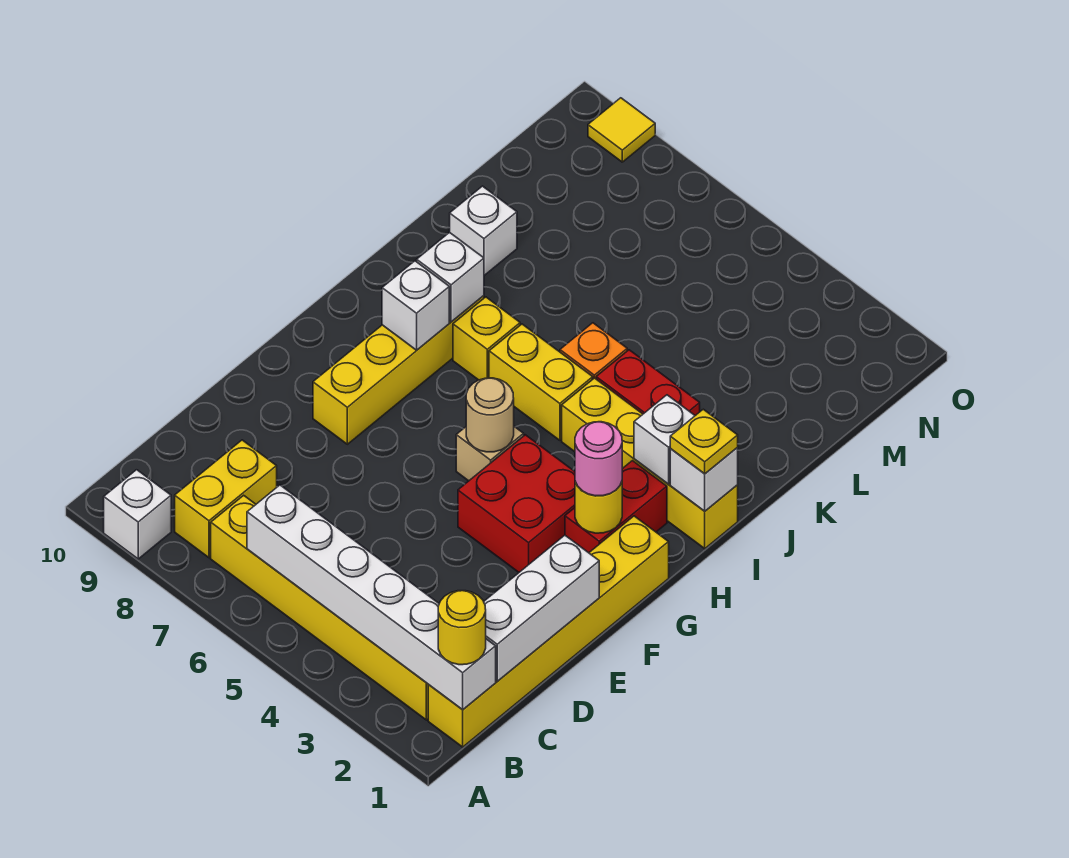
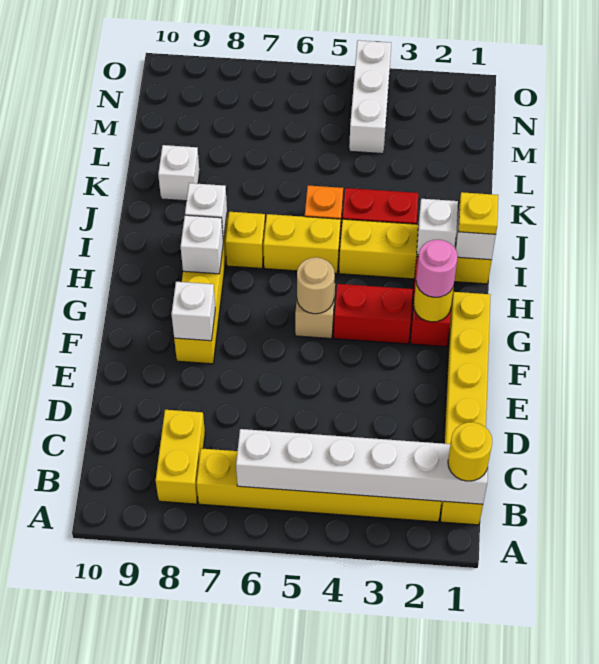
white 1x1 brick [104,470,171,559] -> white 1x1 brick moved to [171,282,215,341]
white 1x3 brick [484,535,599,681] -> white 1x3 brick moved to [349,40,391,154]
red 2x2 brick [458,435,575,572] -> red 1x2 brick [334,284,413,344]
yellow 1x1 tile [588,98,655,162] -> none

